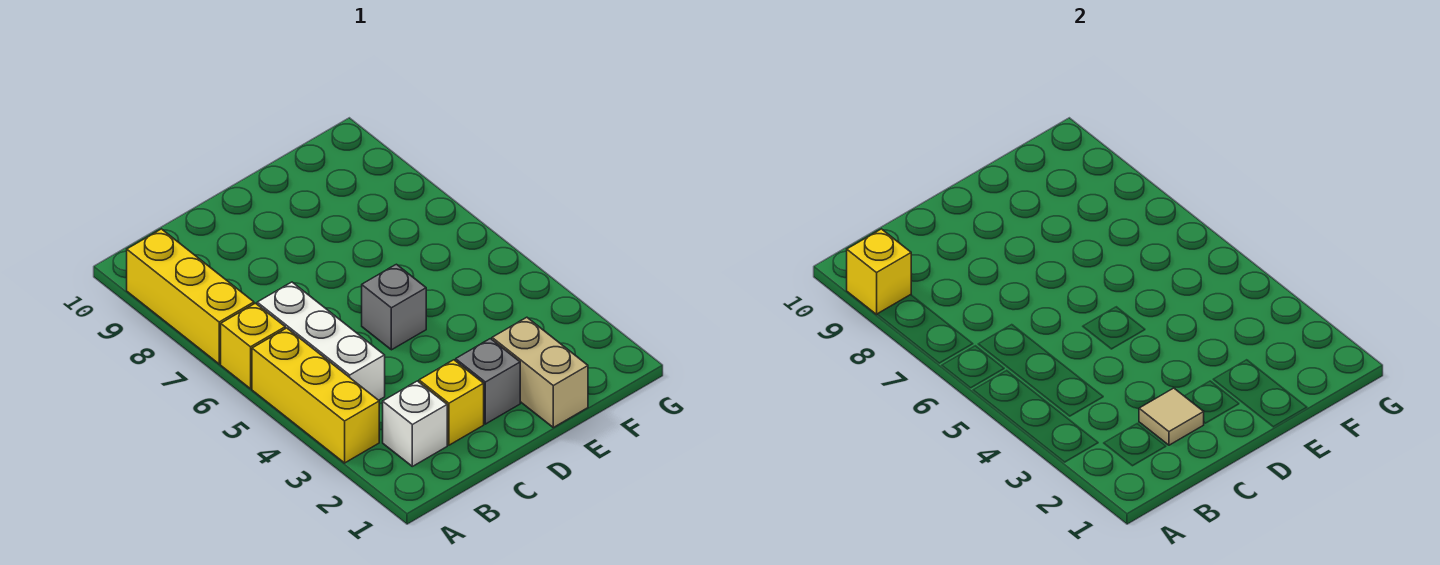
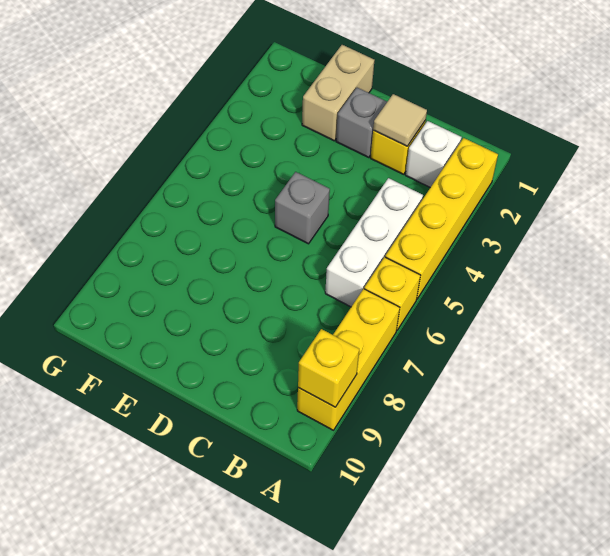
yellow 1x3 brick [252,328,379,463] -> yellow 1x4 brick [385,138,498,299]

